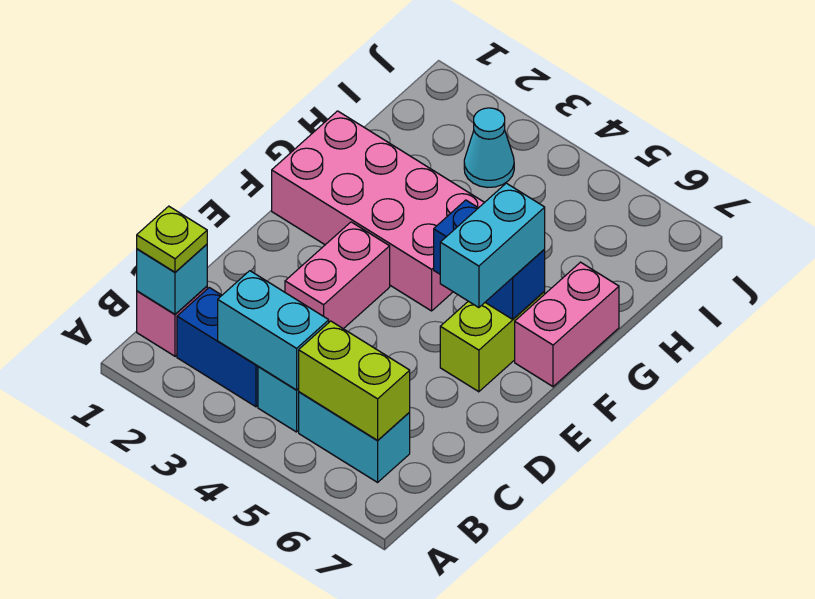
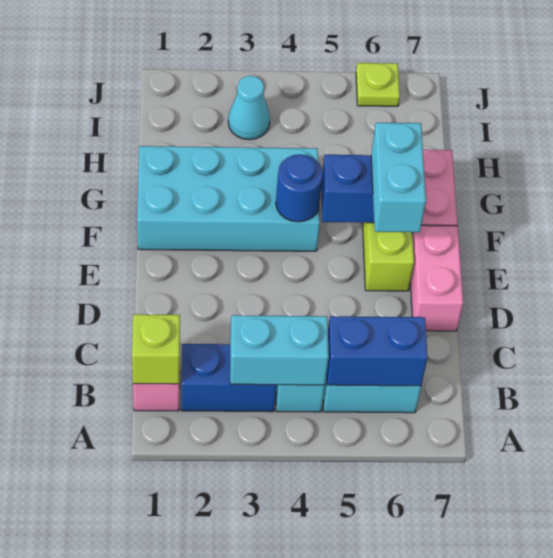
cyan 1x1 brick [137,244,207,314] -> lime 1x1 brick [132,314,180,384]
lime 1x1 plate [137,206,207,272] -> lime 1x1 plate moved to [356,63,400,106]
lime 1x2 brick [299,321,410,440] -> blue 1x2 brick [327,316,428,386]
pink 1x2 brick [285,222,390,329] -> pink 1x2 brick moved to [410,225,463,331]
pink 2x4 brick [272,111,485,311] -> cyan 2x4 brick [137,146,320,251]
none -> blue 1x1 round brick [276,154,323,222]

